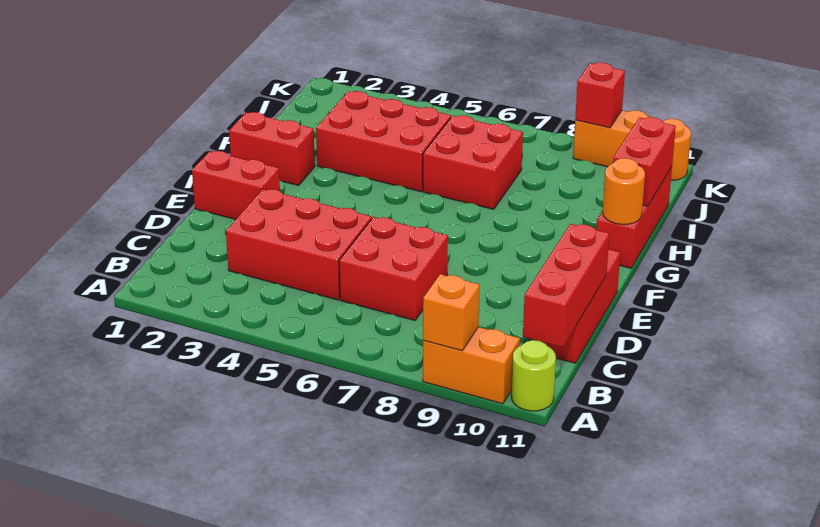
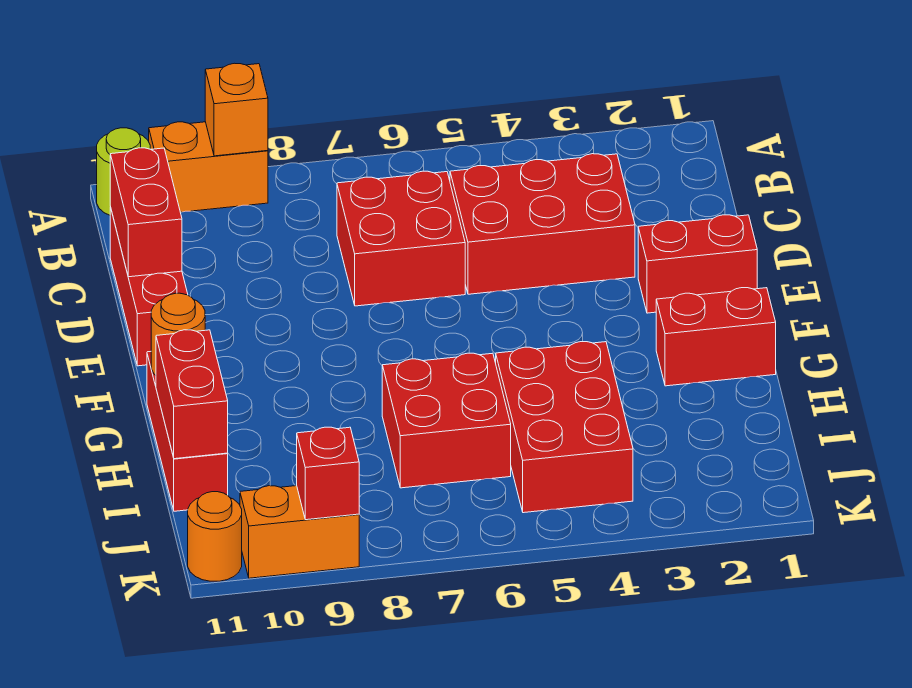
red 1x3 brick [523,224,609,347] -> red 1x2 brick [110,148,182,277]
red 2x3 brick [316,91,451,192] -> red 2x3 brick turned to [496,342,633,513]

